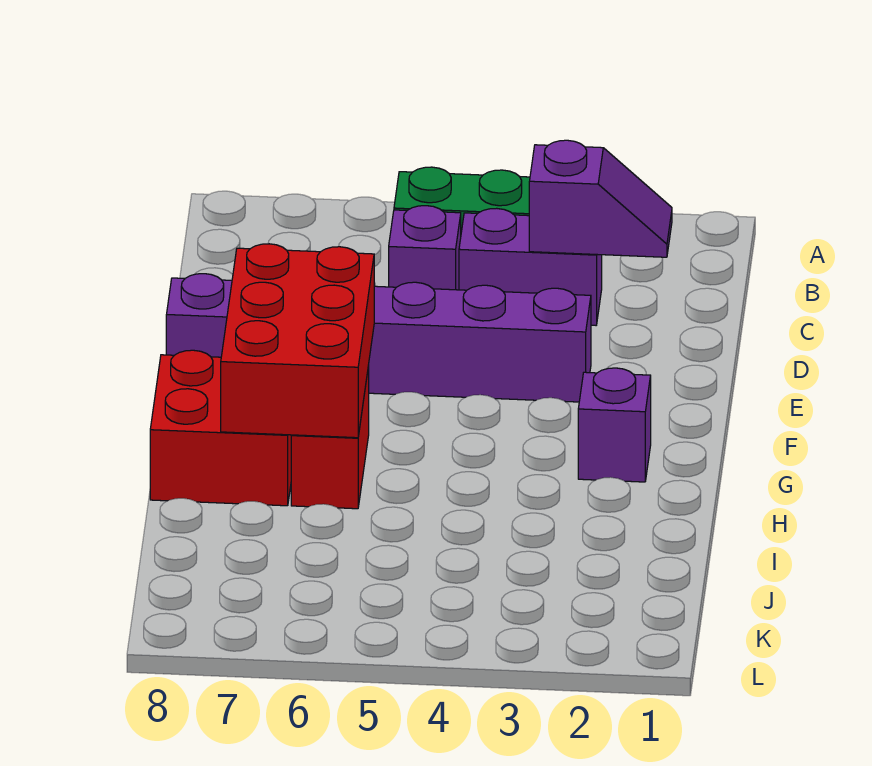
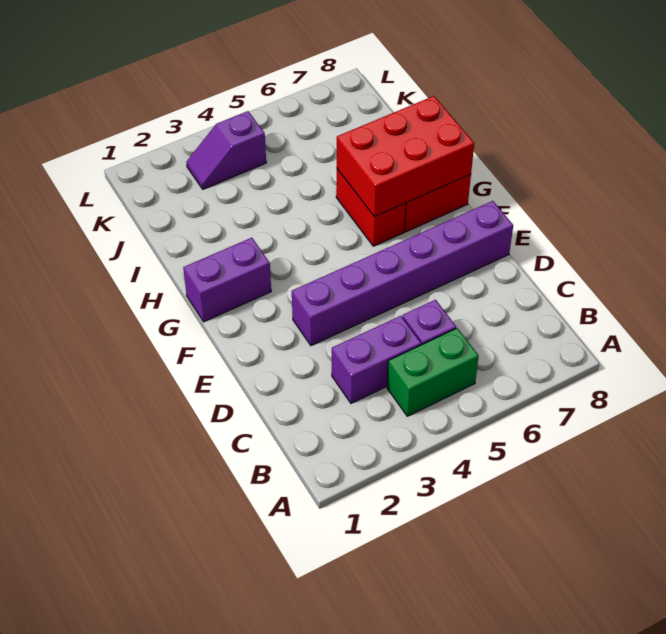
purple 1x2 slope [529,140,672,257] -> purple 1x2 slope moved to [186,111,266,189]
red 2x3 brick [221,244,374,438] -> red 2x3 brick turned to [337,96,474,217]
purple 1x1 brick [578,368,651,482] -> purple 1x2 brick [183,238,271,322]

